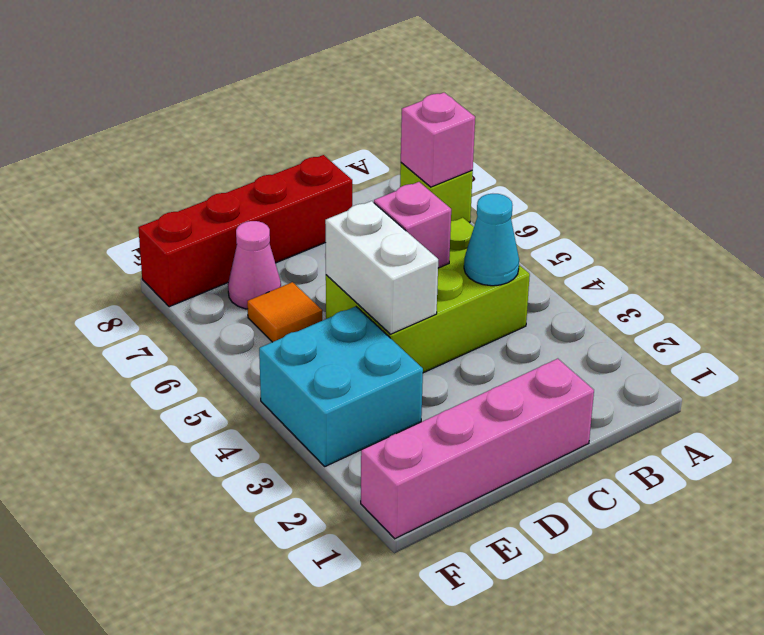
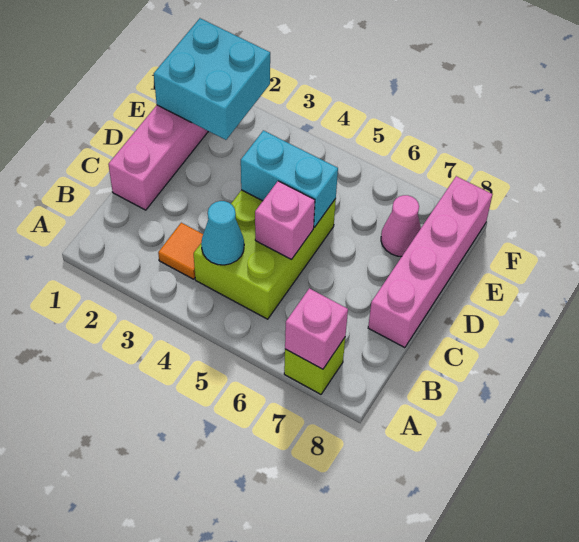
red 1x4 brick [138,155,352,307] -> pink 1x4 brick [368,176,493,348]
white 1x2 brick [325,201,438,334] -> cyan 1x2 brick [241,130,338,228]
cyan 2x2 brick [259,306,423,466] -> cyan 2x2 brick moved to [154,18,270,140]
orange 1x1 tile [247,282,322,342] -> orange 1x1 tile moved to [158,223,203,279]

